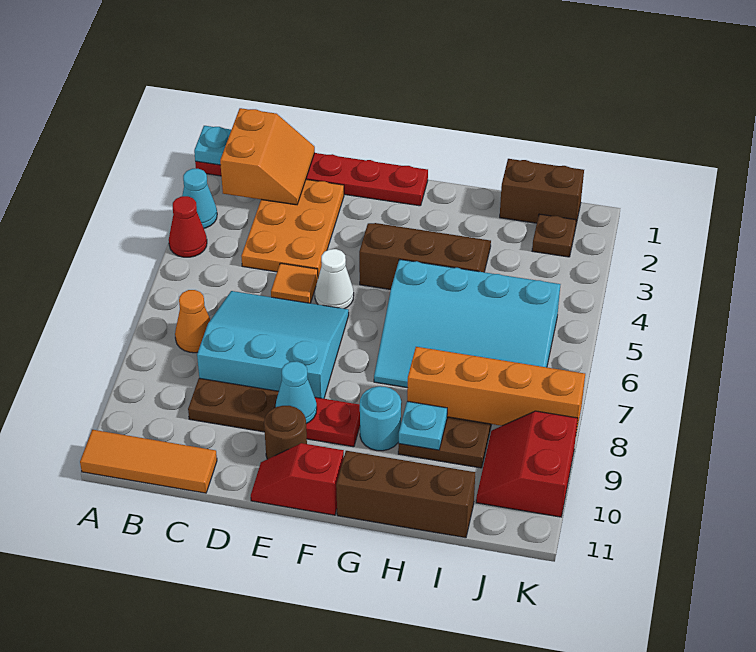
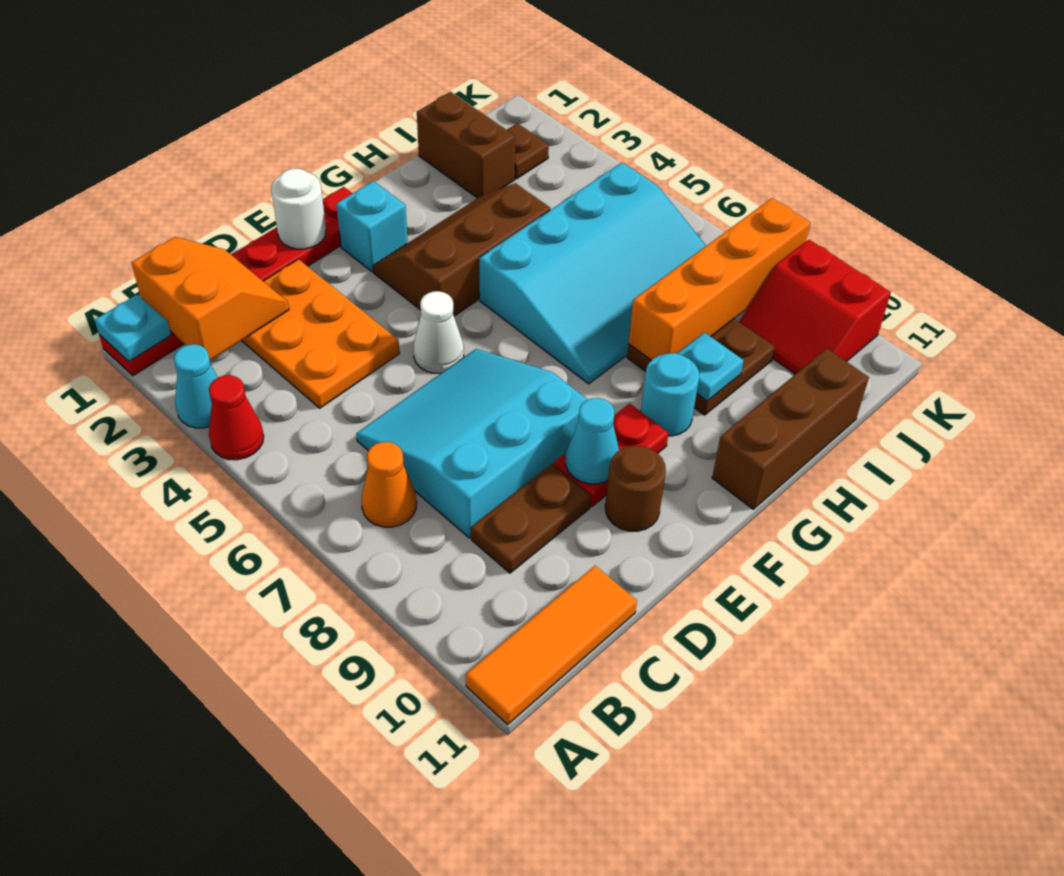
orange 1x1 tile [271,263,318,303] -> none
none -> white 1x1 round brick [271,168,326,249]
red 1x2 slope [251,443,344,515] -> none
none -> cyan 1x1 brick [336,181,408,272]
brown 1x2 brick [500,159,584,228] -> brown 1x2 brick turned to [417,92,515,198]

